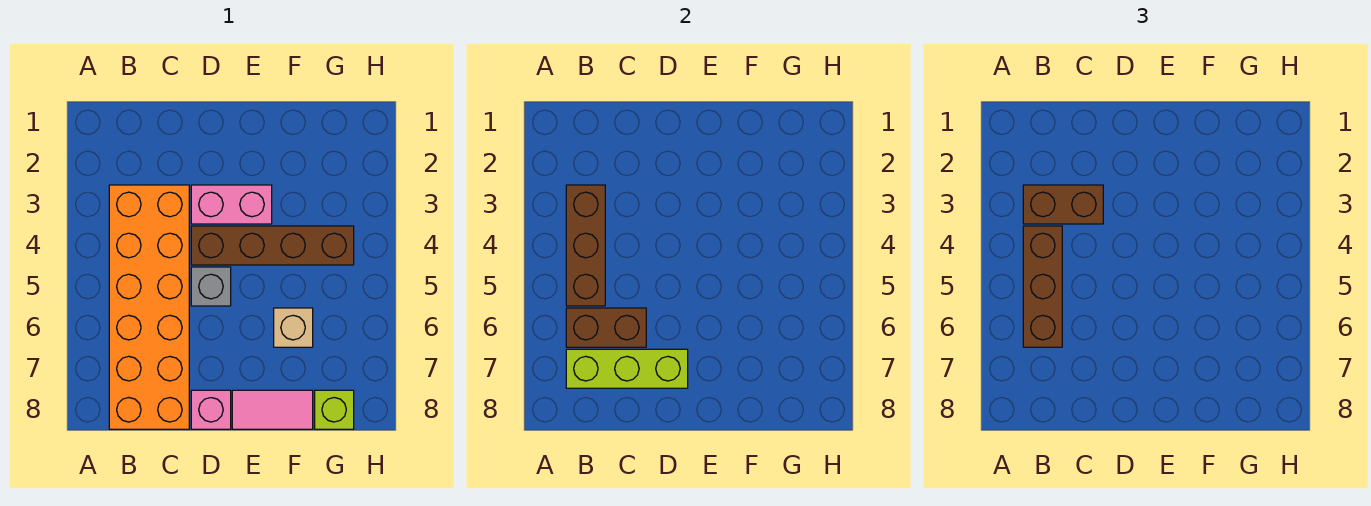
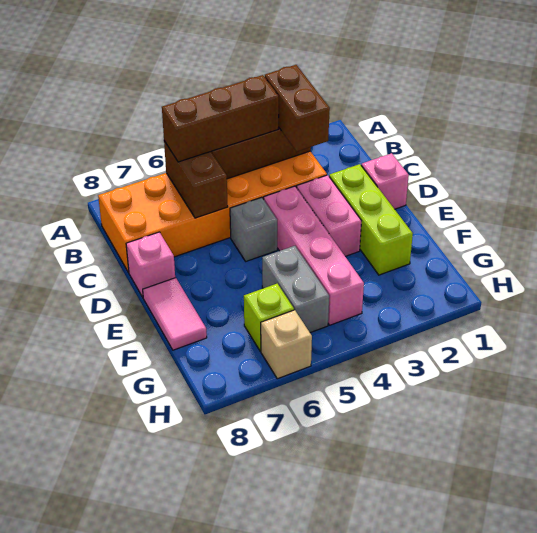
lime 1x3 brick [566,349,688,388] -> lime 1x3 brick moved to [329,164,413,275]
none -> pink 1x1 brick [361,153,409,209]
brown 1x4 brick [191,226,354,265] -> pink 1x4 brick [264,186,364,325]
none -> grey 1x2 brick [262,246,329,333]
tan 1x1 brick [274,308,313,347] -> tan 1x1 brick moved to [261,310,312,379]
lime 1x1 brick [315,390,354,429] -> lime 1x1 brick moved to [244,284,294,351]

